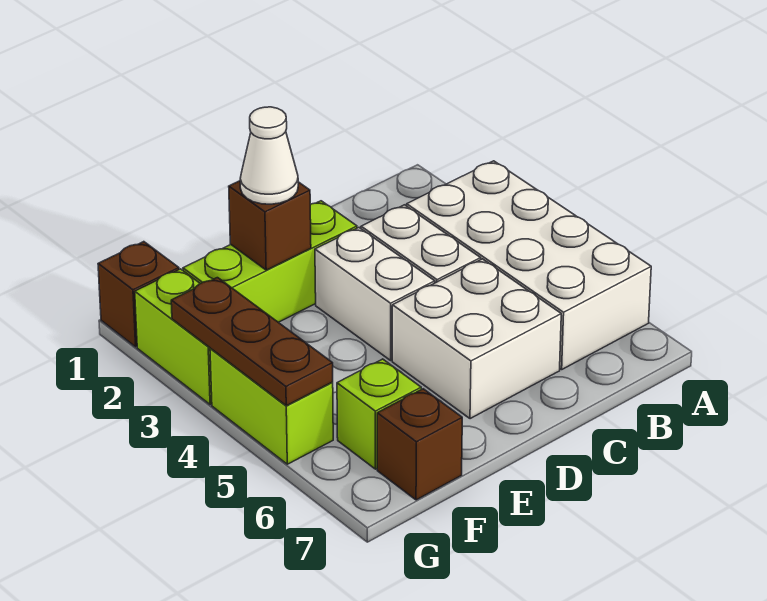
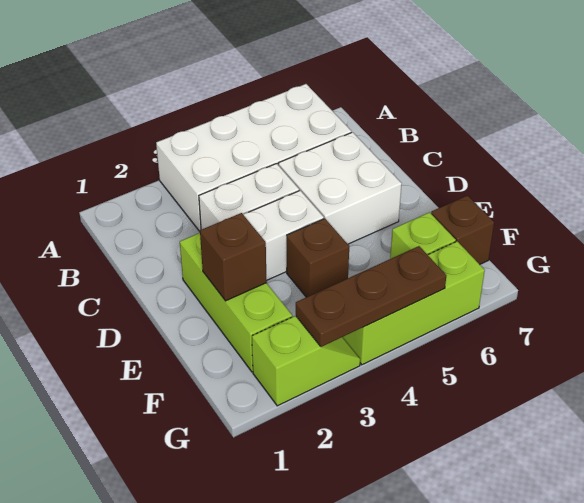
white 1x1 cone [240,107,298,204] -> none
brown 1x1 brick [98,242,179,347] -> brown 1x1 brick moved to [287,219,349,297]
lime 1x2 brick [135,269,212,405] -> lime 1x2 slope [252,316,360,406]
lime 1x2 brick [210,348,333,464] -> lime 1x3 brick [342,241,485,365]

